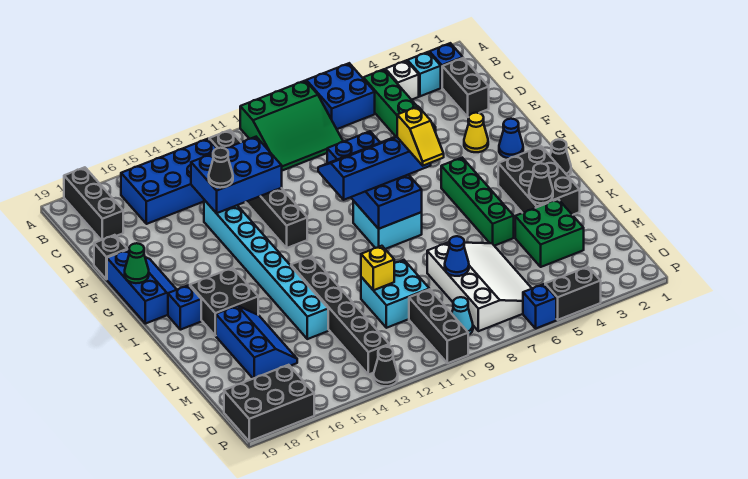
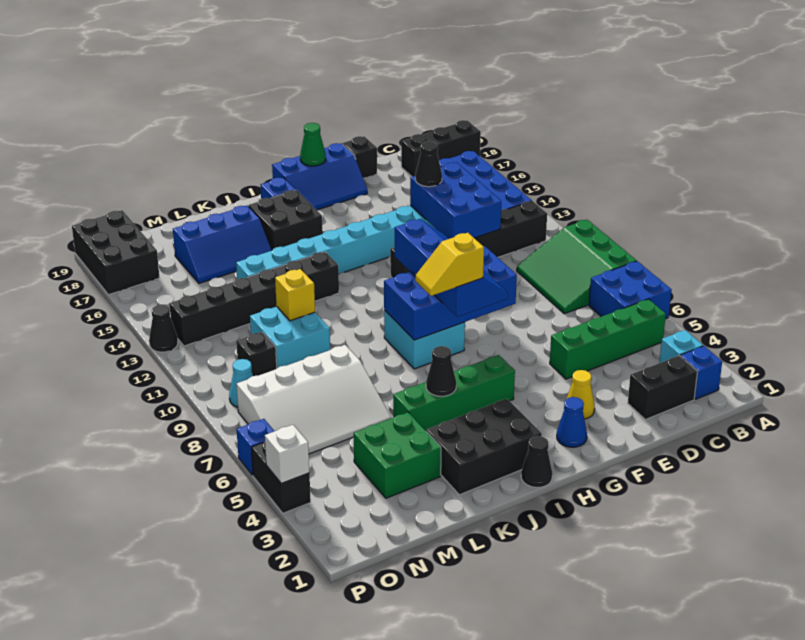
white 1x1 brick [385,61,419,100] -> white 1x1 brick moved to [265,425,309,483]
black 1x1 cone [529,163,553,203] -> black 1x1 cone moved to [426,346,456,396]
blue 1x1 cone [445,236,469,276] -> none
black 1x3 brick [409,289,468,363] -> black 1x1 brick [236,332,277,376]

